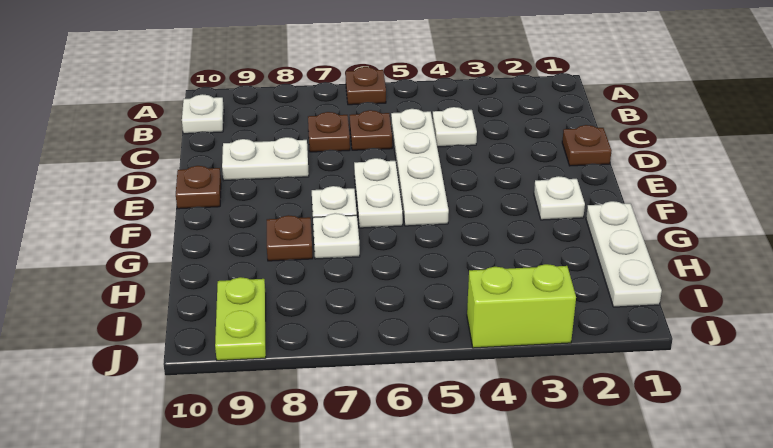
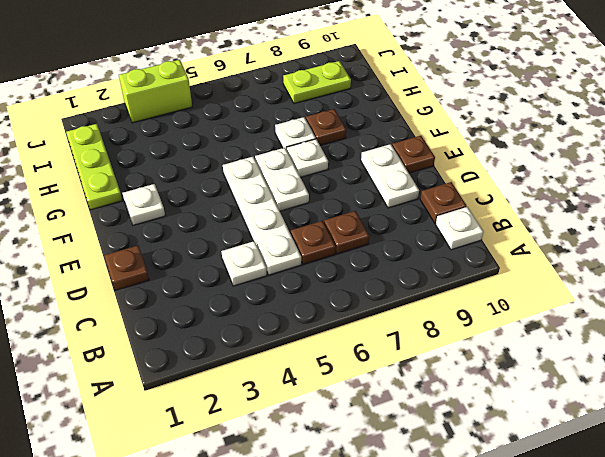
brown 1x1 plate [346,67,386,105] -> brown 1x1 plate moved to [420,182,467,224]
white 1x2 plate [222,137,309,180] -> white 1x2 plate turned to [361,144,419,208]
white 1x3 plate [586,201,662,307] -> lime 1x3 plate [66,124,122,210]
lime 1x2 plate [215,277,266,361] -> lime 1x2 plate turned to [283,61,351,103]

